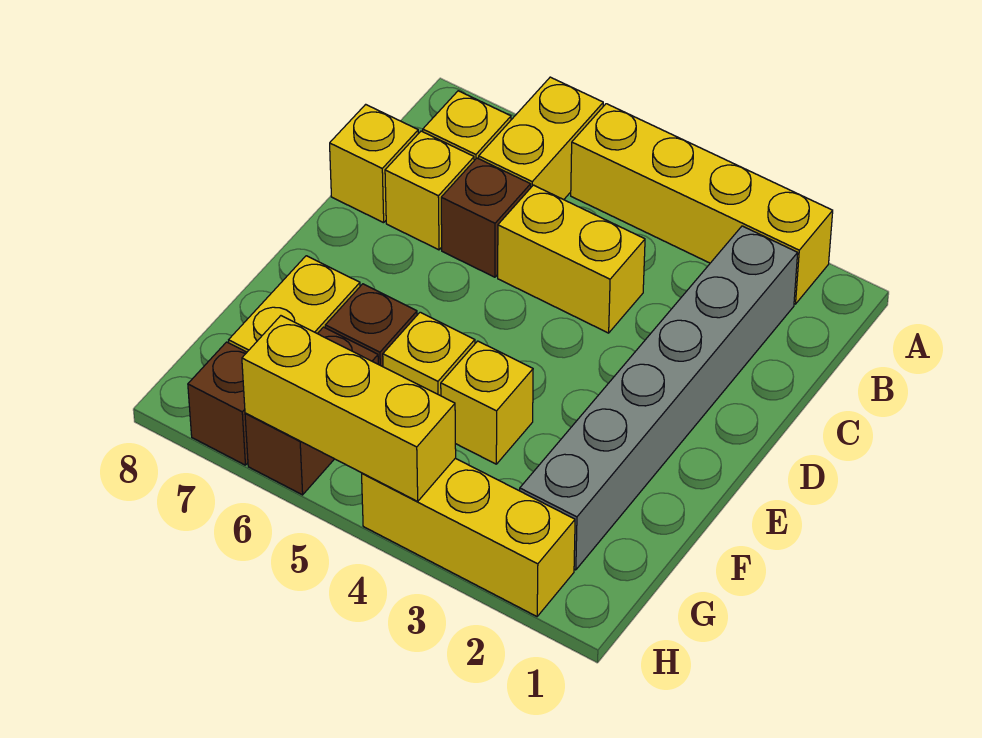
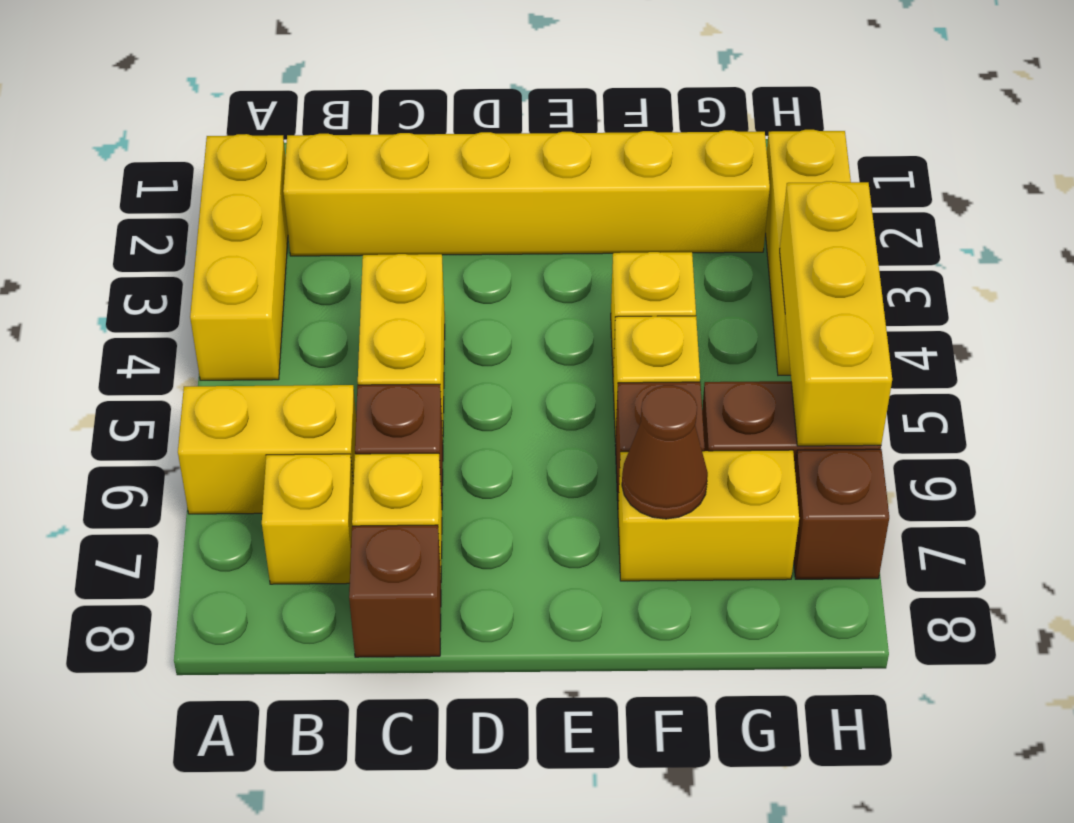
yellow 1x4 brick [571,104,833,304] -> yellow 1x3 brick [190,134,288,380]
grey 1x6 brick [520,226,798,570] -> yellow 1x6 brick [283,130,770,256]
yellow 1x1 brick [330,104,418,223] -> brown 1x1 brick [349,525,441,657]
none -> brown 1x1 cone [622,385,708,519]

